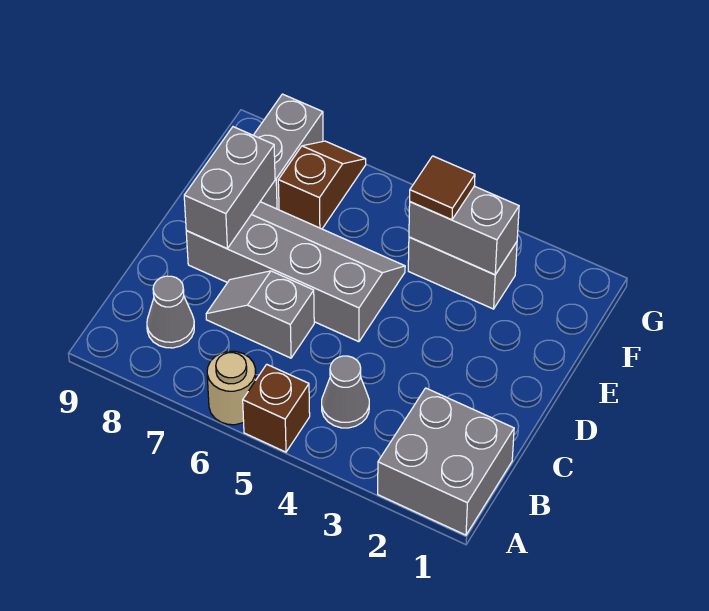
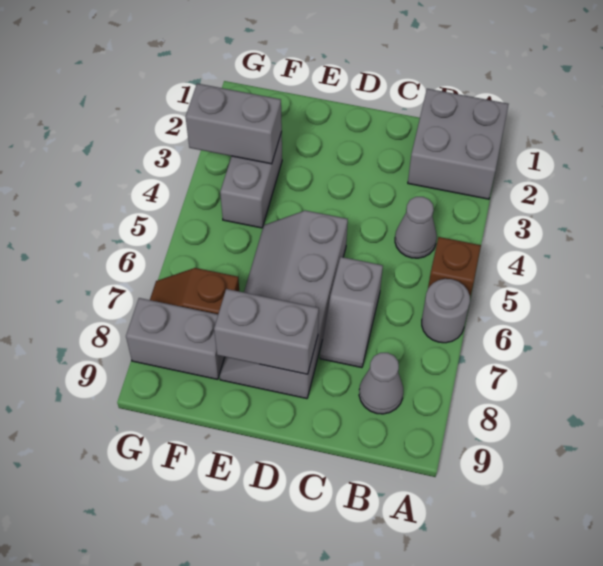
tan 1x1 round brick [207,351,256,425] -> grey 1x1 round brick [422,279,470,343]
grey 1x2 brick [409,186,519,274] -> grey 1x2 brick turned to [186,84,282,164]
brown 1x1 tile [410,156,475,220] -> none

